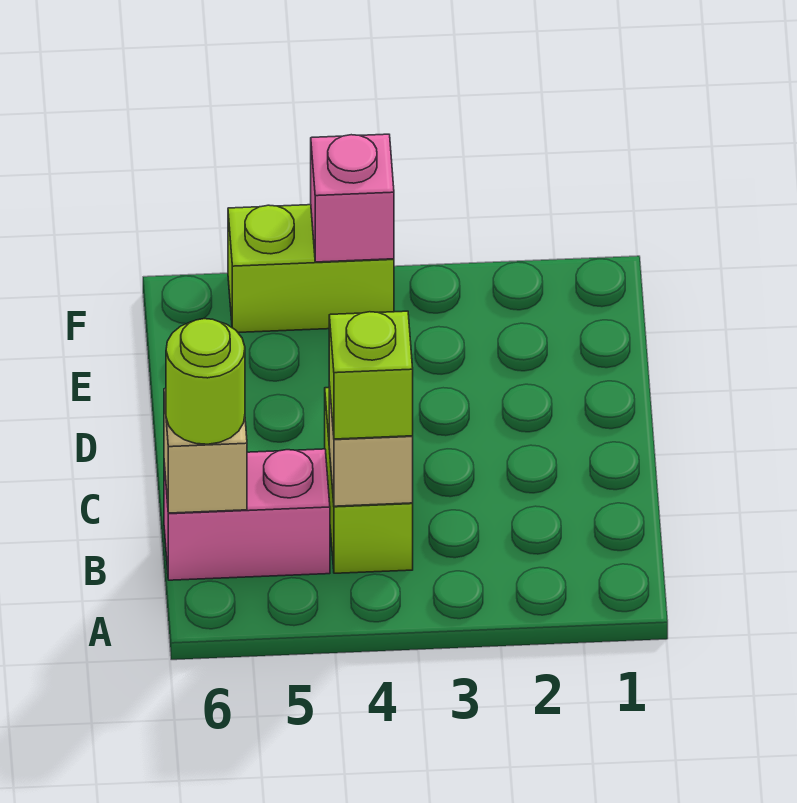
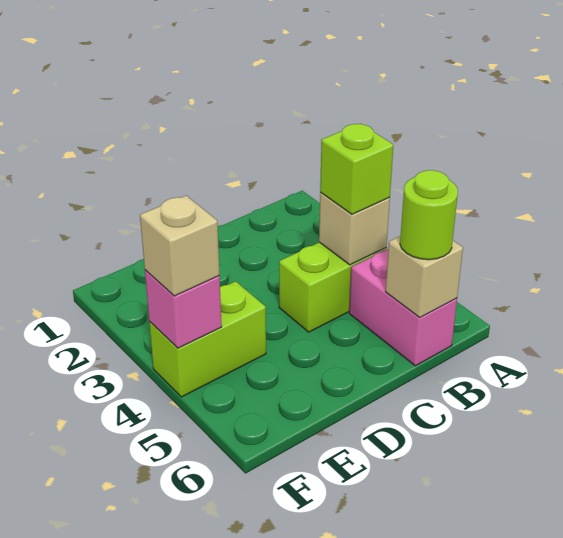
lime 1x2 brick [228,205,394,332] -> lime 1x2 brick turned to [149,281,266,397]
none -> tan 1x1 brick [140,196,220,296]

